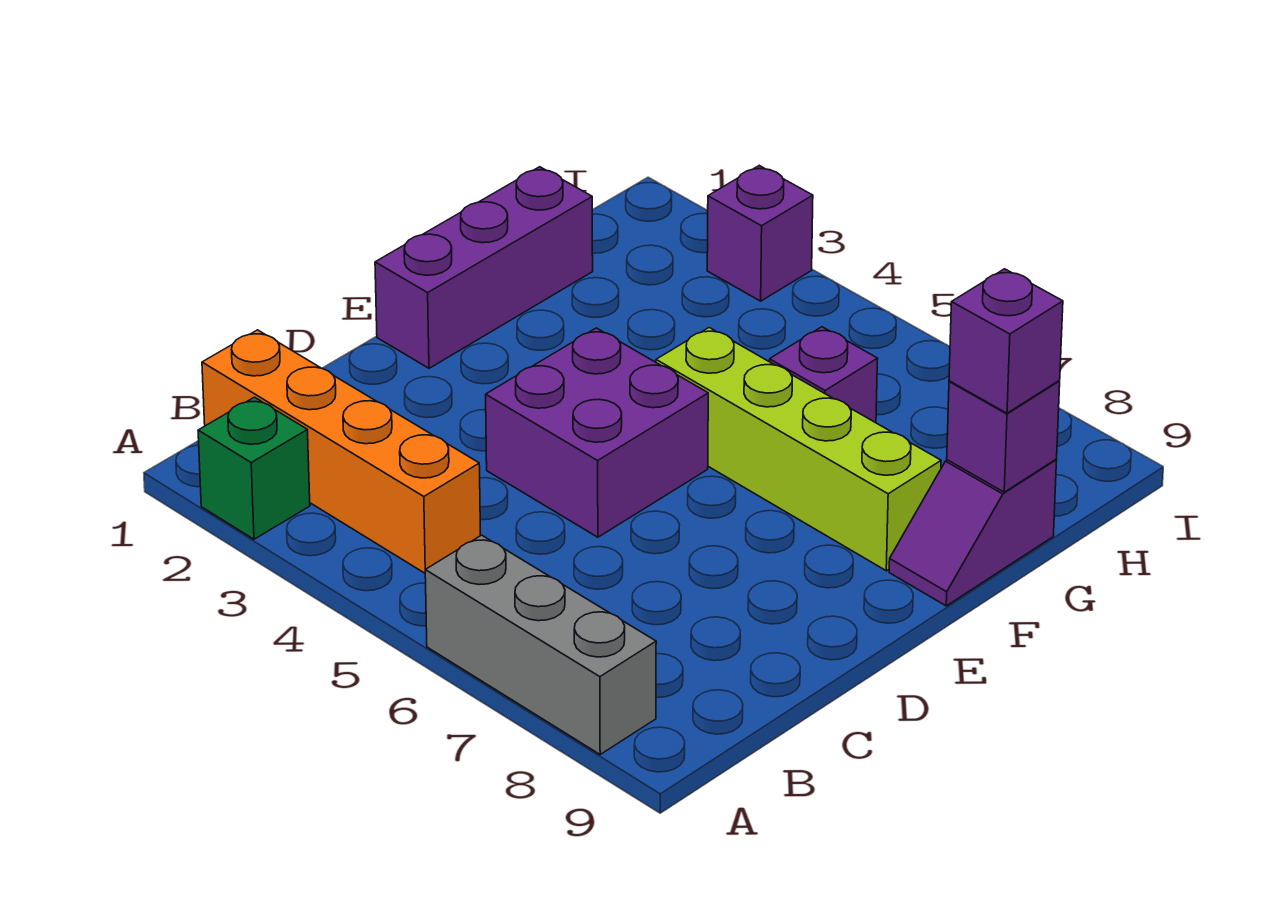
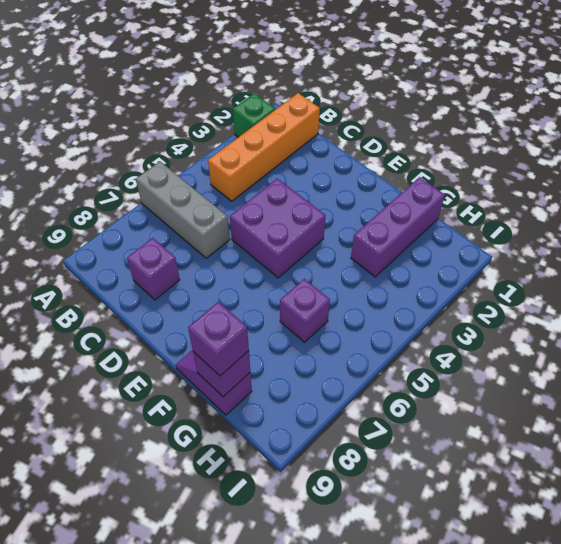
grey 1x3 brick [425,535,656,754] -> grey 1x3 brick turned to [136,162,230,258]
purple 1x3 brick [375,167,593,368] -> purple 1x3 brick turned to [351,177,445,277]
lime 1x4 brick [656,328,941,571] -> none
purple 1x1 brick [707,166,813,301] -> purple 1x1 brick moved to [127,238,180,300]

